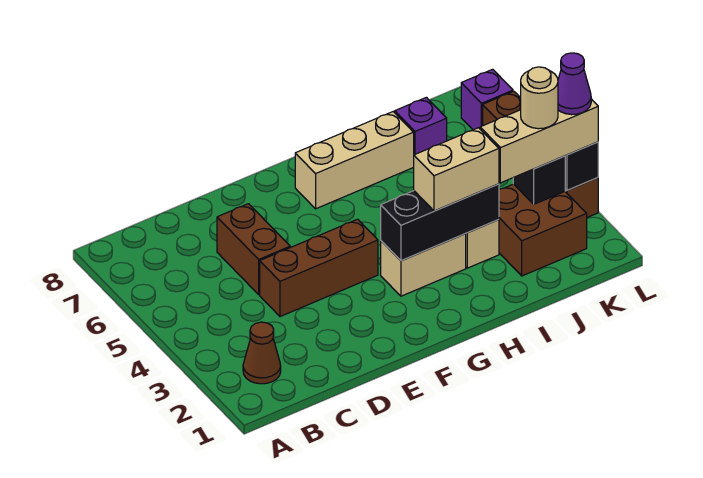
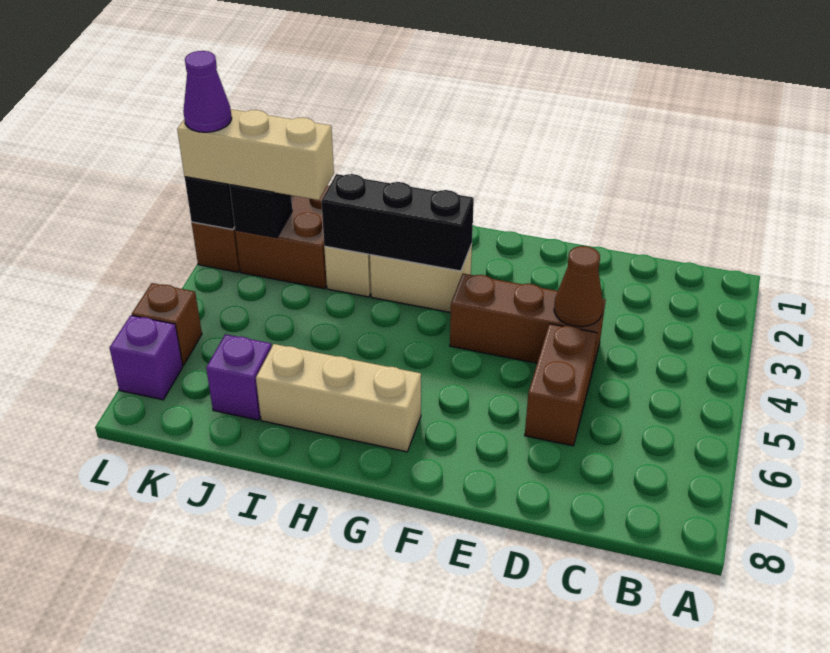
brown 1x1 cone [243,322,281,384] -> brown 1x1 cone moved to [554,246,603,327]
tan 1x2 brick [414,128,499,211] -> none
tan 1x1 round brick [521,67,558,129] -> none

